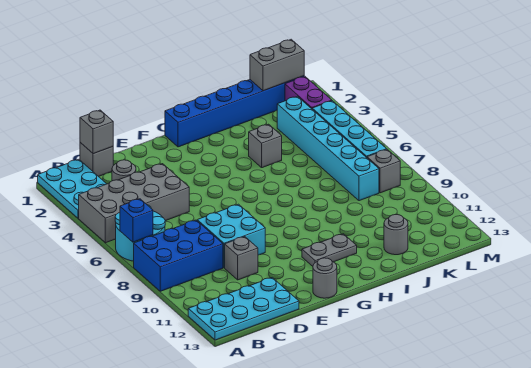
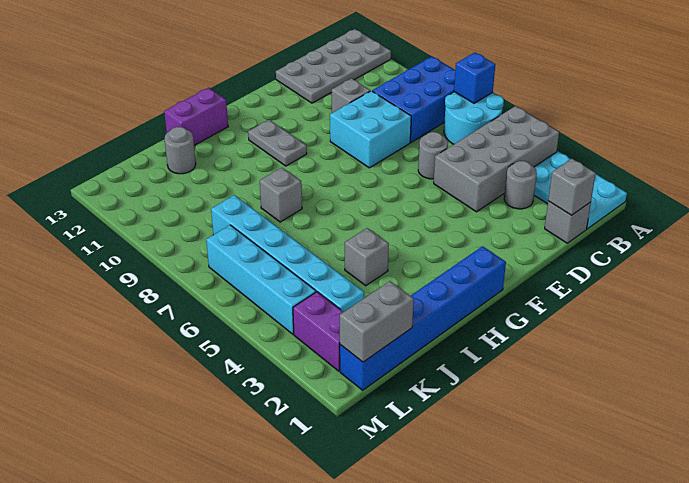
cyan 2x4 plate [188,278,299,340] -> grey 2x4 plate [276,29,391,103]
grey 1x1 round brick [313,258,337,298] -> grey 1x1 round brick moved to [418,132,448,179]
grey 1x2 plate [302,234,357,266] -> grey 1x2 plate turned to [248,120,307,166]
none -> purple 1x2 brick [164,88,228,145]
grey 1x1 brick [367,149,400,193] -> grey 1x1 brick moved to [260,168,302,222]

